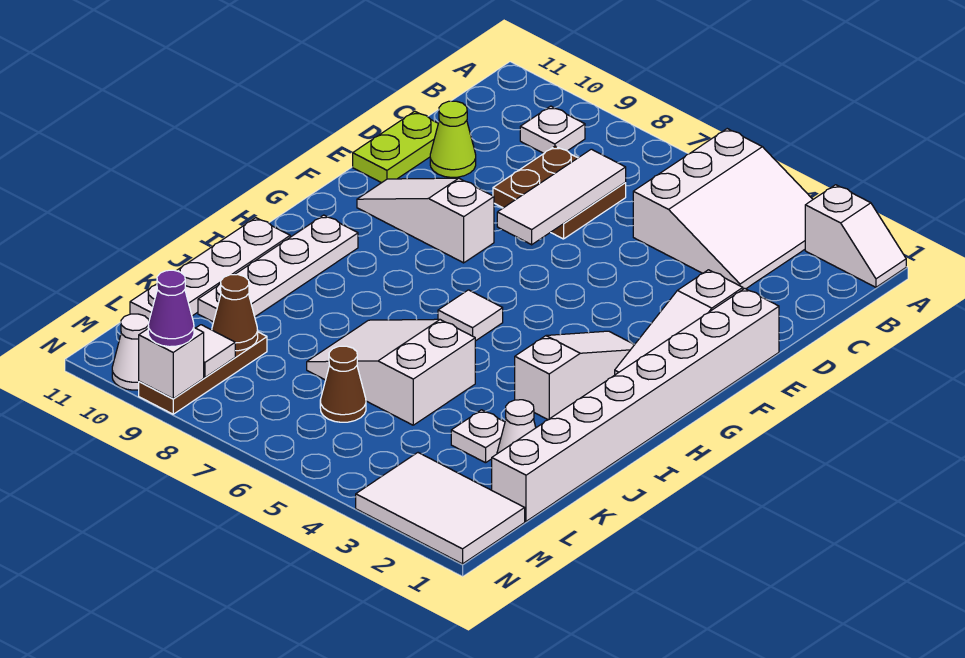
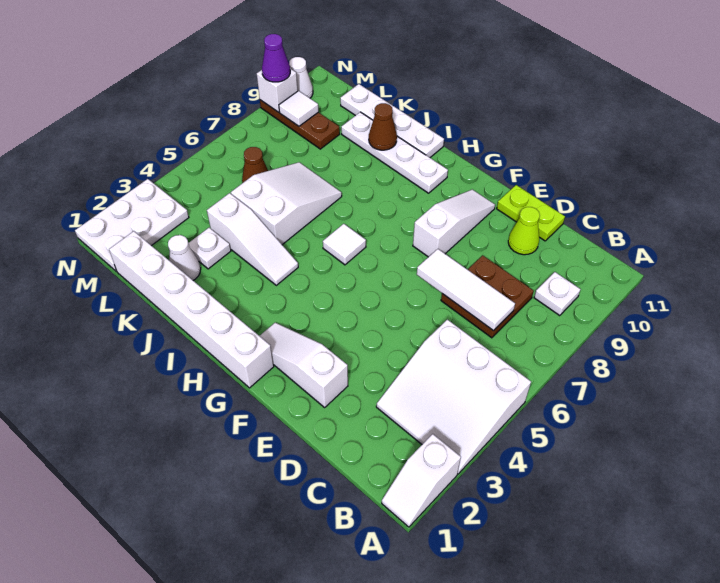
white 1x8 brick [492,288,779,521] -> white 1x6 brick [109,231,274,388]
white 1x3 slope [515,331,635,420] -> white 1x3 slope moved to [207,193,298,285]
brown 1x1 cone [212,274,258,351] -> brown 1x1 cone moved to [369,103,397,150]
white 2x3 tile [356,453,525,564] -> white 2x3 plate [75,179,189,272]

